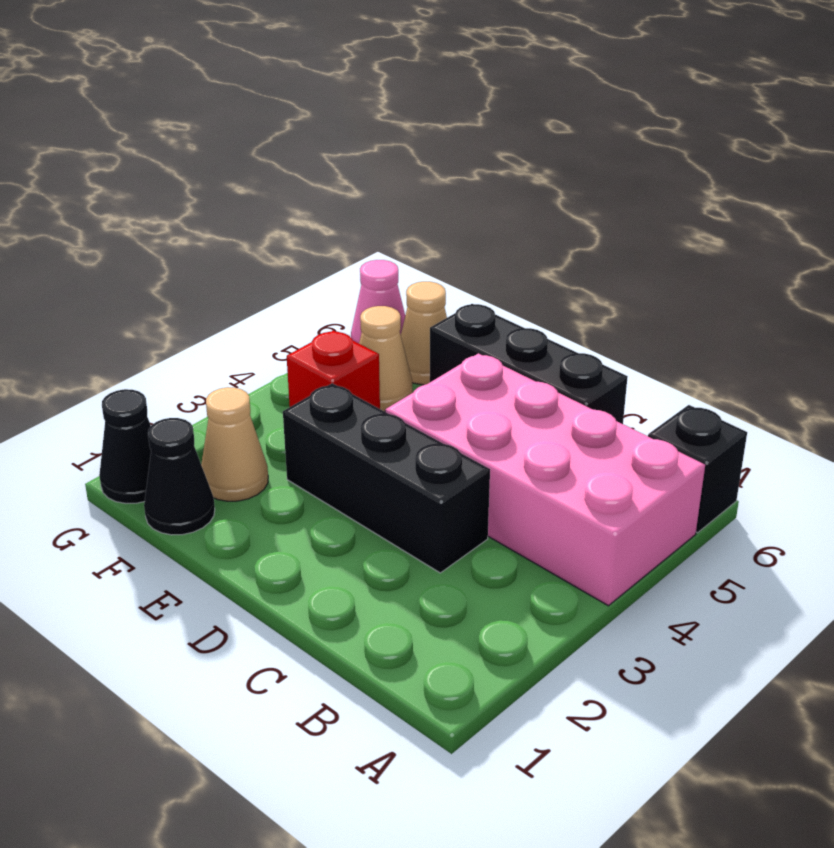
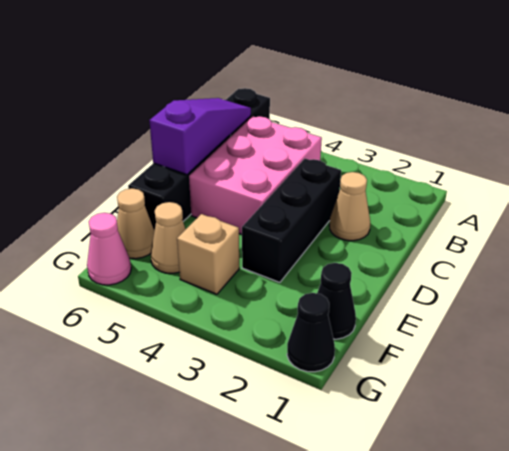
pink 2x4 brick [385,353,705,606] -> pink 2x3 brick [189,116,322,234]
none -> purple 1x3 slope [149,98,251,175]
tan 1x1 cone [201,387,268,501] -> tan 1x1 cone moved to [329,172,370,241]
red 1x1 brick [287,331,380,409] -> tan 1x1 brick [177,214,239,294]

